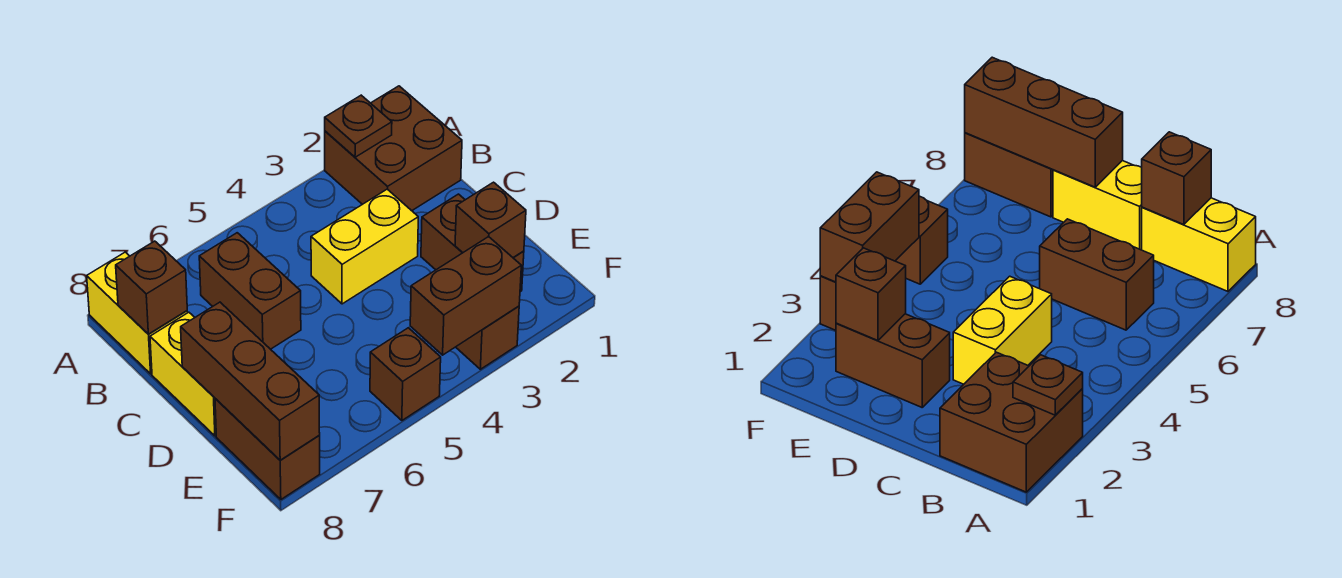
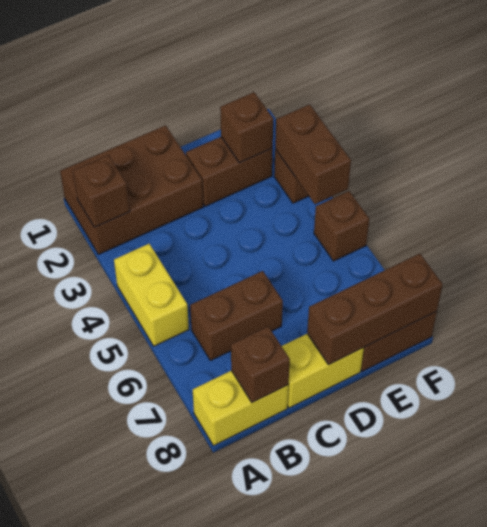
brown 2x2 brick [325,86,462,211] -> brown 2x3 brick [60,125,203,254]
brown 1x1 plate [325,95,392,157] -> brown 1x1 brick [73,155,130,227]
yellow 1x2 brick [311,189,418,304] -> yellow 1x2 brick moved to [114,244,189,346]

